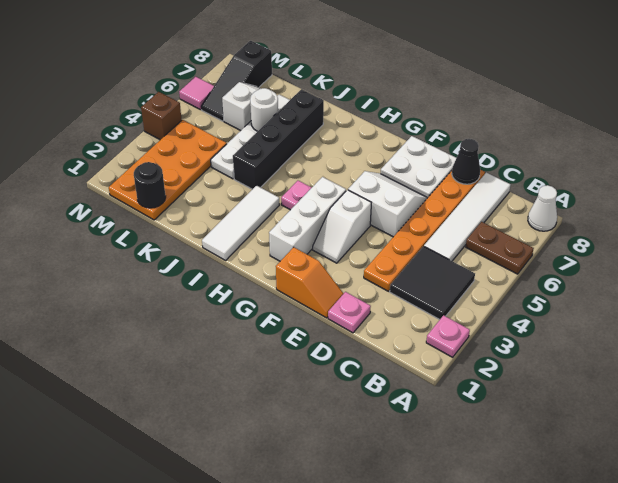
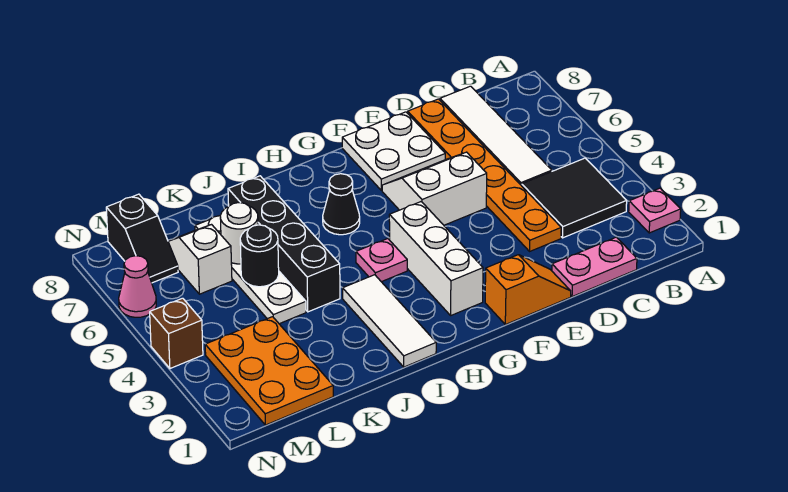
brown 1x2 plate [466,222,534,274] -> none
white 1x1 cone [528,185,557,231] -> none
pink 1x1 plate [328,292,371,333] -> pink 1x2 plate [552,237,637,297]
black 1x1 cone [452,139,480,184] -> black 1x1 cone moved to [323,174,360,235]
white 1x2 slope [313,190,371,263] -> none
orange 2x4 plate [109,120,227,220] -> orange 2x3 plate [205,317,333,425]
black 1x1 round brick [134,162,166,208] -> black 1x1 round brick moved to [240,225,279,287]
black 1x3 slope [201,41,272,121] -> black 1x2 slope [106,194,178,283]
pink 1x1 tile [179,77,214,110] -> pink 1x1 cone [119,256,156,317]

